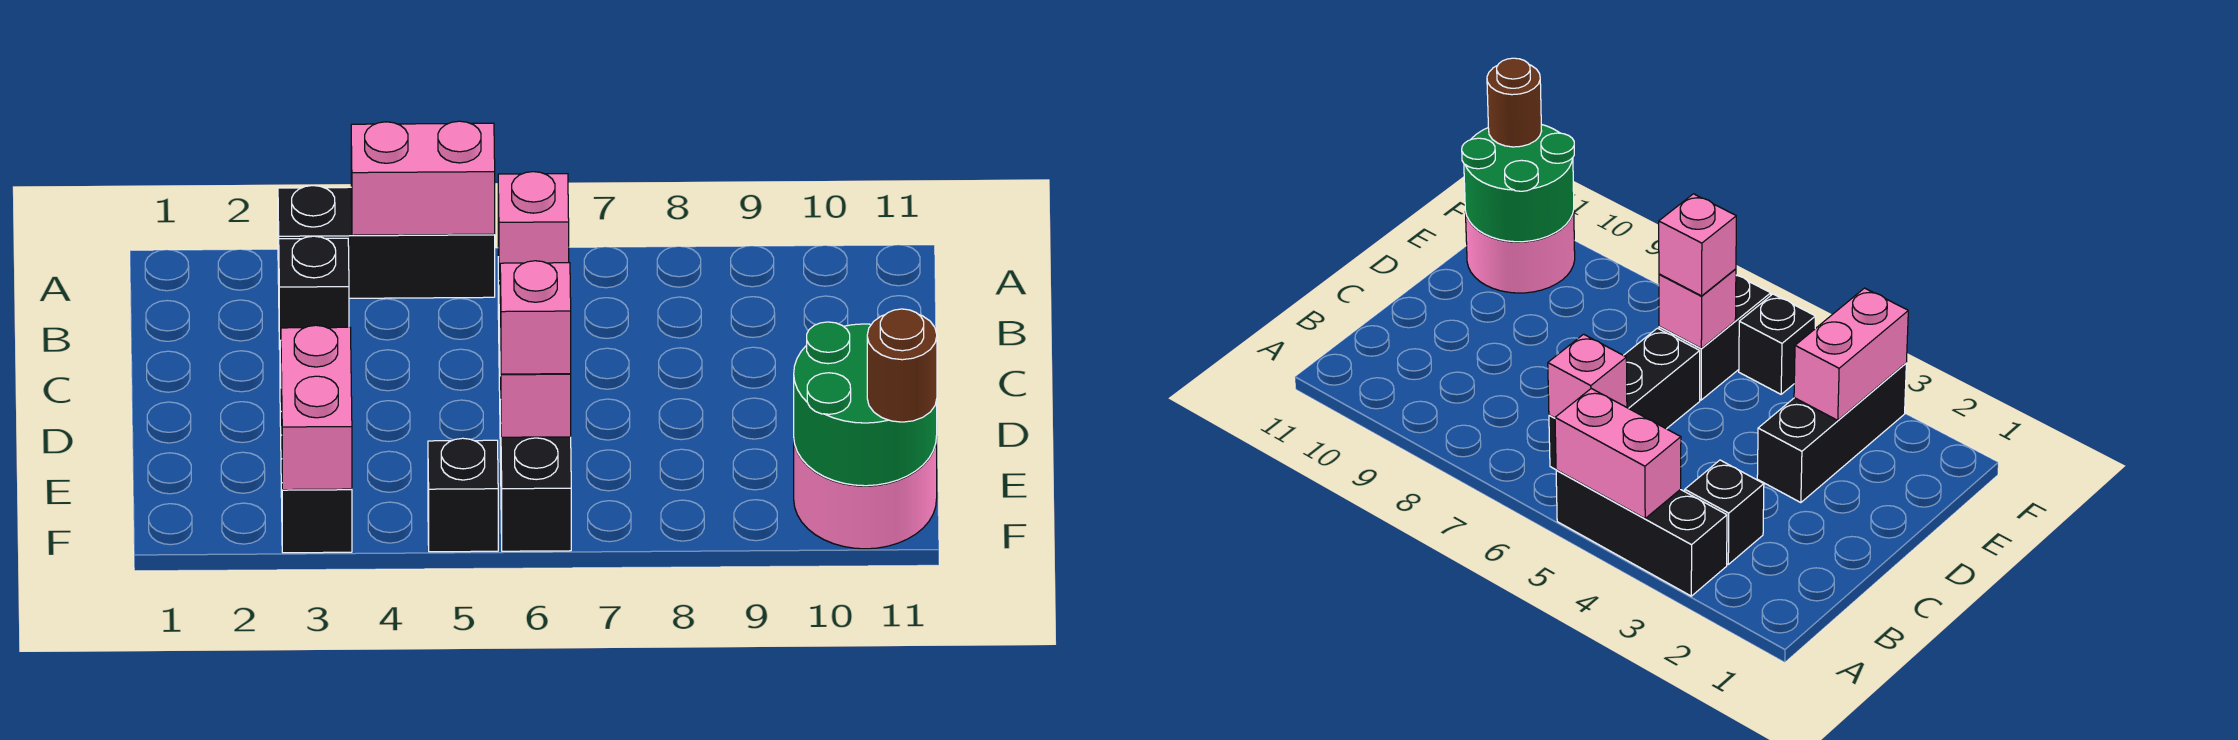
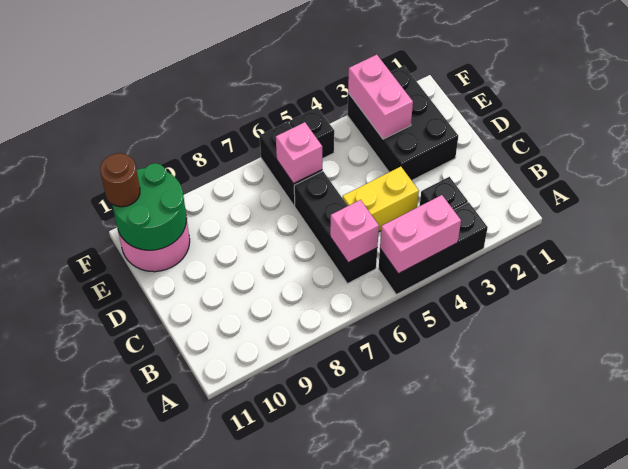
none -> yellow 1x2 brick [343,167,419,232]
black 1x3 brick [280,340,352,553] -> black 2x3 brick [347,66,458,180]
pink 1x1 brick [500,261,571,374] -> none

